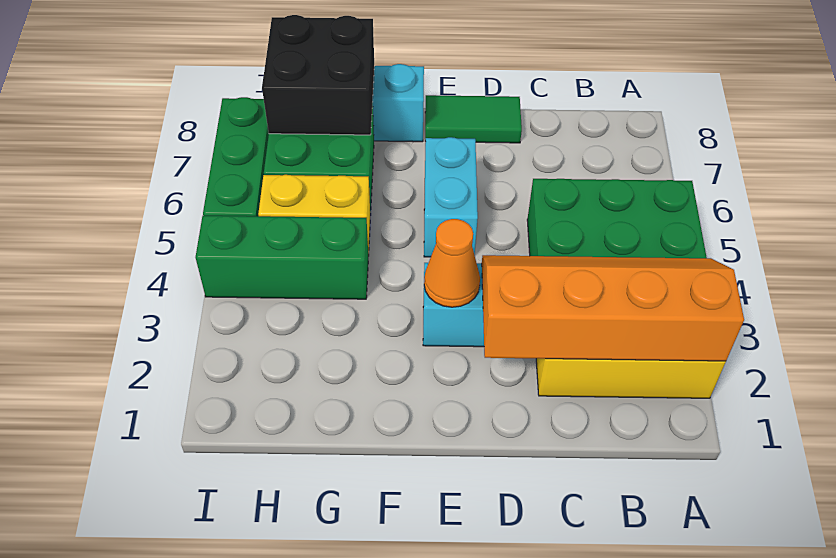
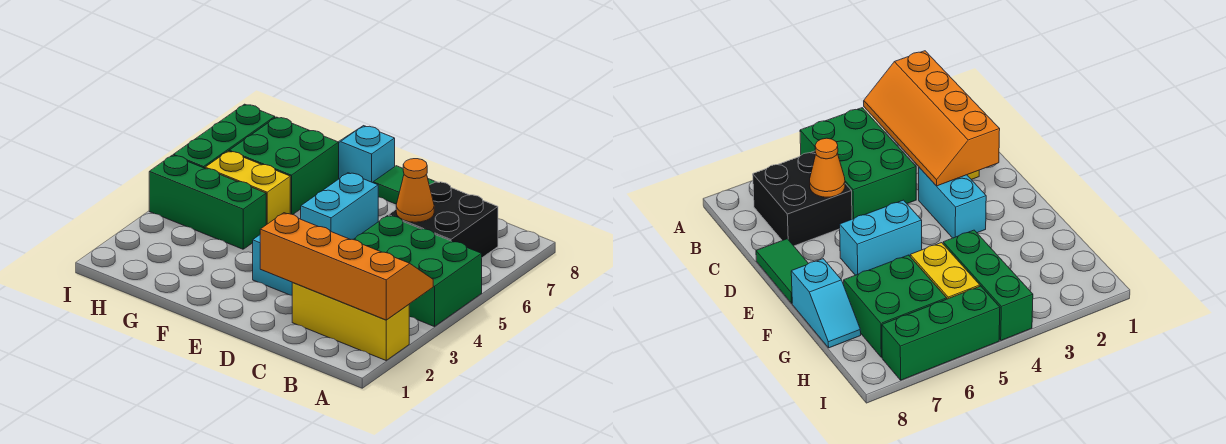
orange 1x1 cone [424,219,480,307] -> orange 1x1 cone moved to [396,159,434,222]
black 2x2 brick [262,15,374,135] -> black 2x2 brick moved to [389,182,498,258]

